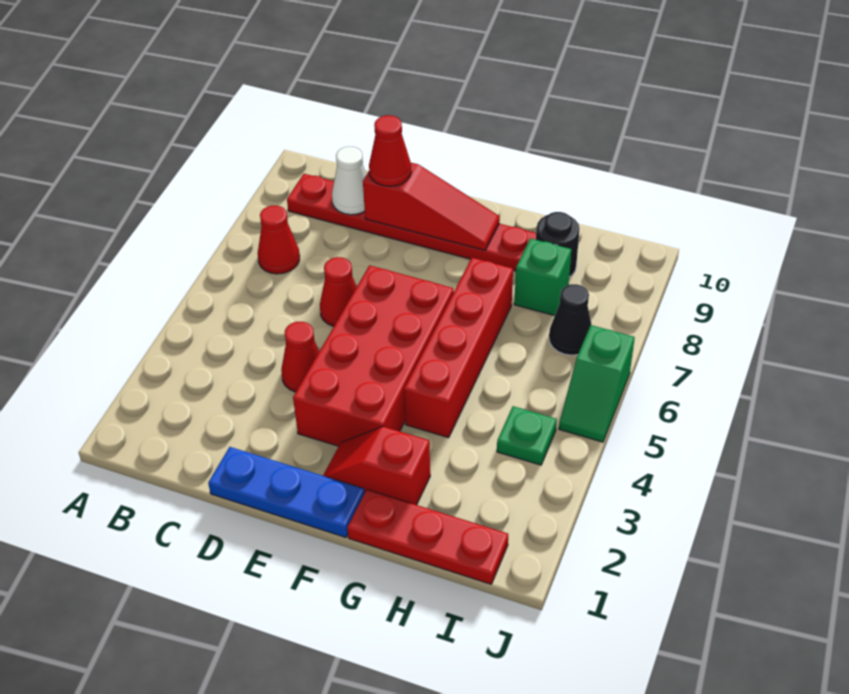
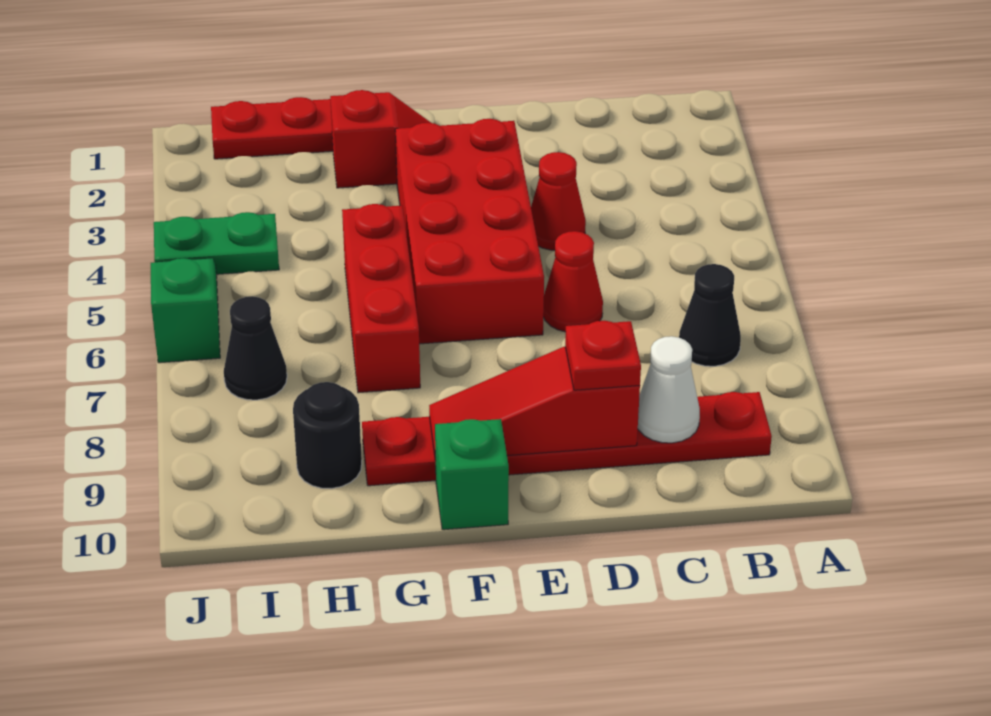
red 1x1 cone [258,206,300,274] -> black 1x1 cone [679,264,741,366]
blue 1x3 plate [208,447,365,538] -> none
red 1x1 cone [369,115,411,186] -> red 1x1 plate [565,321,641,390]
red 1x4 brick [404,258,513,438] -> red 1x3 brick [342,204,420,393]
green 1x1 brick [514,238,571,316] -> green 1x1 brick moved to [435,419,509,530]
green 1x1 plate [497,406,557,465] -> green 1x2 plate [154,212,279,274]

